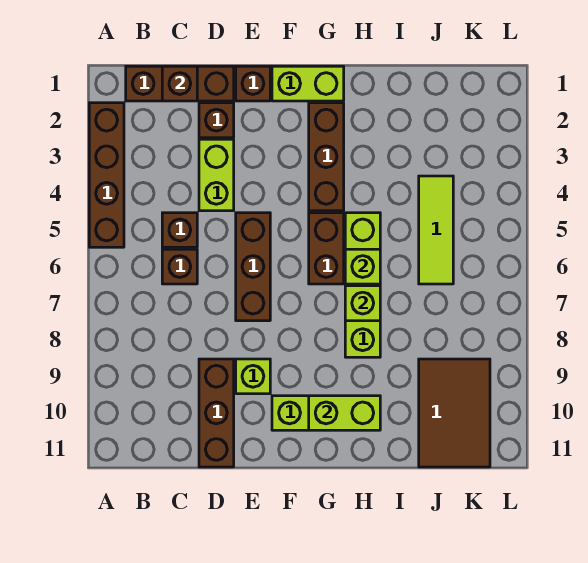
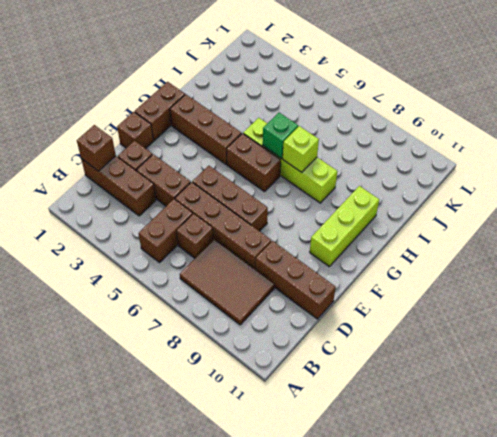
brown 1x4 brick [89,103,124,247] -> brown 1x4 brick moved to [175,182,271,270]
brown 1x3 brick [126,66,234,101] -> brown 1x3 brick turned to [81,156,156,216]
brown 1x1 brick [162,213,197,247] -> brown 1x2 brick [138,199,193,262]
lime 1x2 brick [199,139,234,211] -> brown 1x2 brick [136,154,191,206]
lime 1x1 brick [236,359,270,394] -> none
lime 1x2 brick [272,66,344,101] -> brown 1x2 brick [135,82,185,140]
lime 1x2 brick [309,396,380,430] -> none
lime 1x1 brick [345,249,380,284] -> green 1x1 brick [263,113,298,159]
lime 1x3 tile [419,176,453,284] -> none
brown 2x3 tile [419,359,490,467] -> brown 2x3 tile moved to [180,239,275,325]

